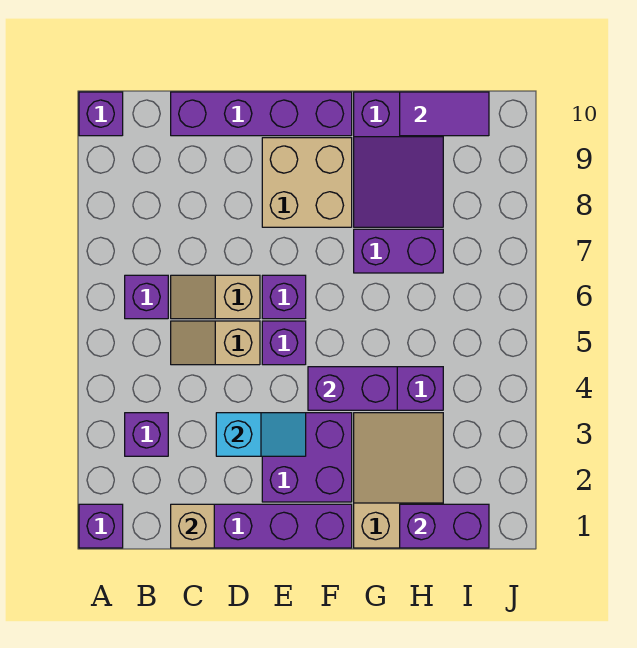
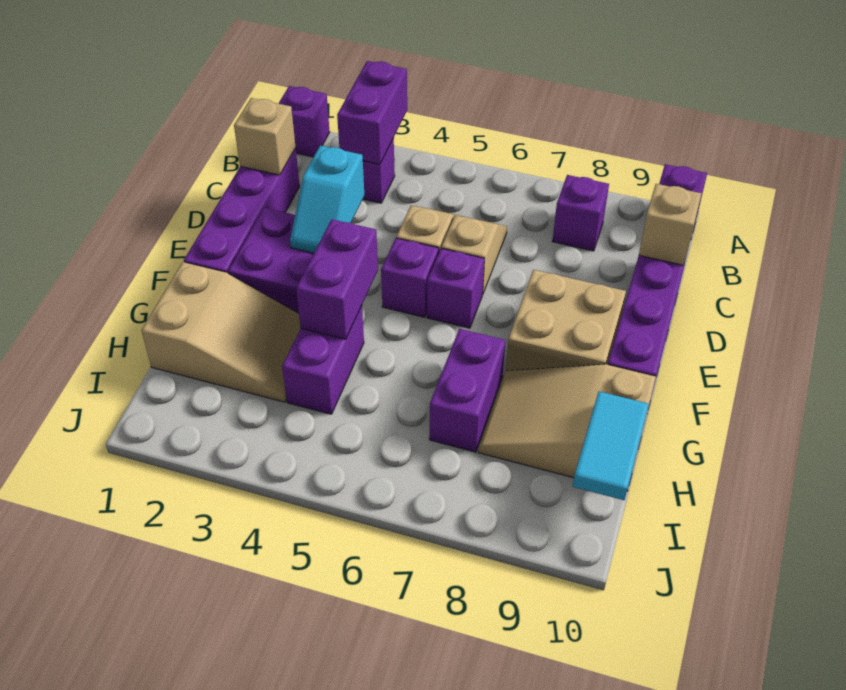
purple 1x1 brick [125,275,168,319] -> purple 1x1 brick moved to [552,175,609,251]
none -> tan 1x1 brick [639,184,702,265]
purple 2x3 slope [354,92,443,227] -> tan 2x3 slope [478,364,656,491]
purple 1x2 brick [400,504,489,548] -> purple 1x2 brick moved to [337,61,407,164]
purple 1x2 tile [400,92,489,136] -> cyan 1x2 tile [573,391,649,500]

